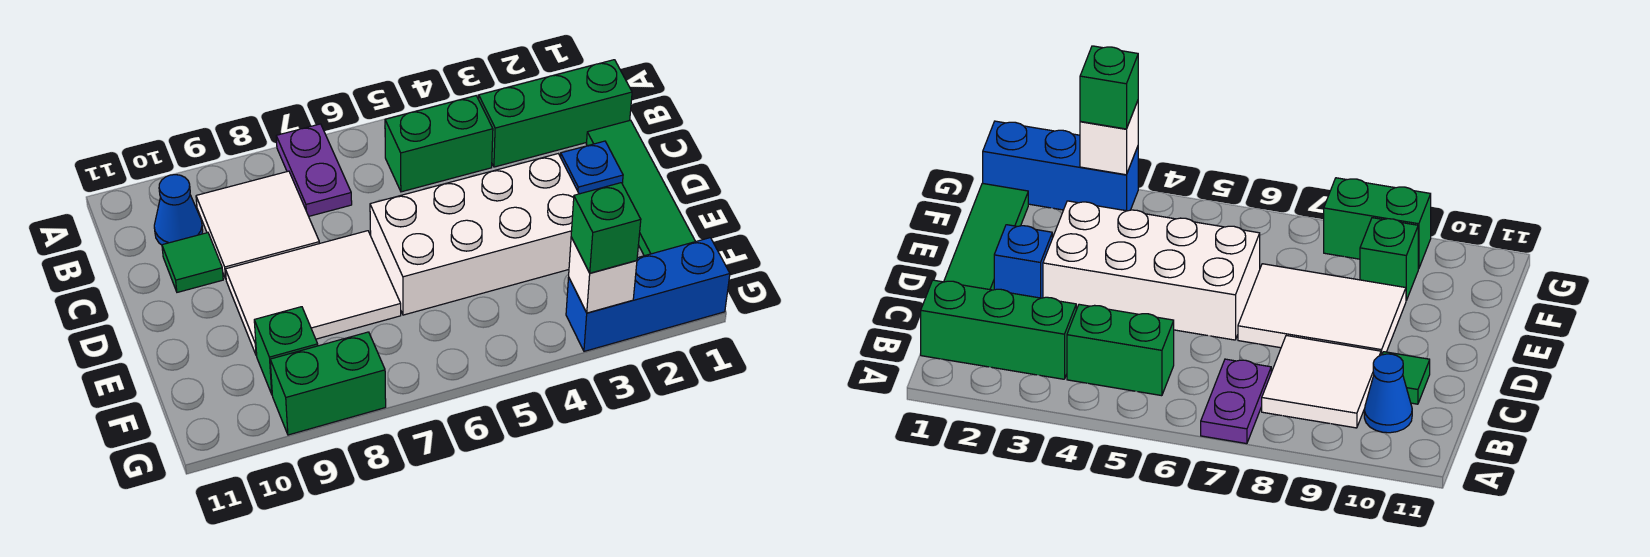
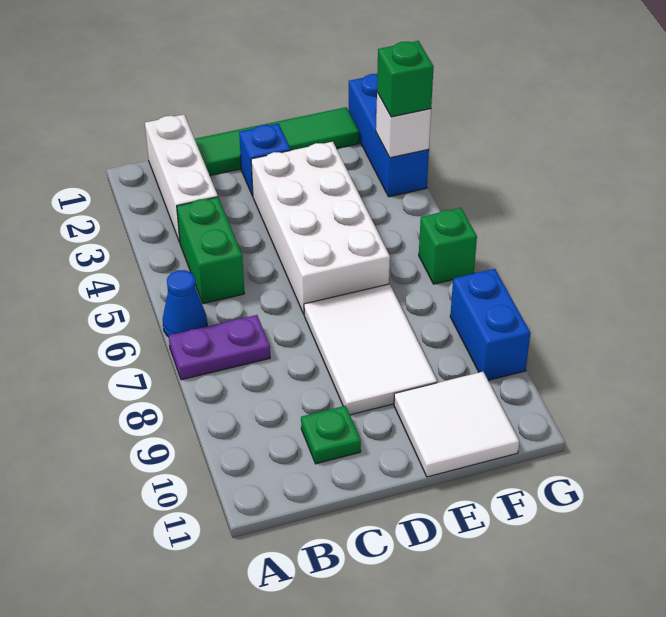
green 1x3 brick [479,60,632,167] -> white 1x3 brick [145,115,218,242]
white 2x2 tile [196,171,319,279] -> white 2x2 tile moved to [394,372,519,477]
blue 1x1 cone [154,175,203,245] -> blue 1x1 cone moved to [163,270,207,337]
green 1x1 tile [162,233,223,292] -> green 1x1 plate [301,406,361,464]
green 1x1 brick [254,307,318,394] -> green 1x1 brick moved to [419,208,477,284]
green 1x2 brick [270,332,386,435] -> blue 1x2 brick [450,269,530,380]

